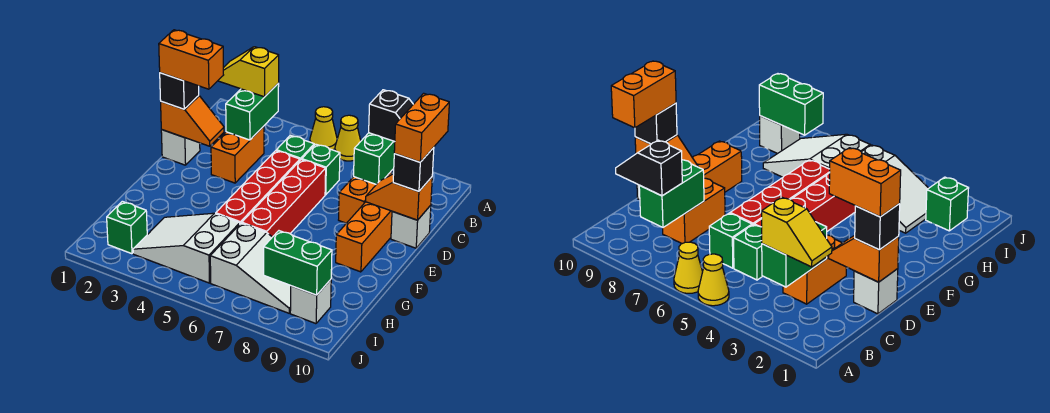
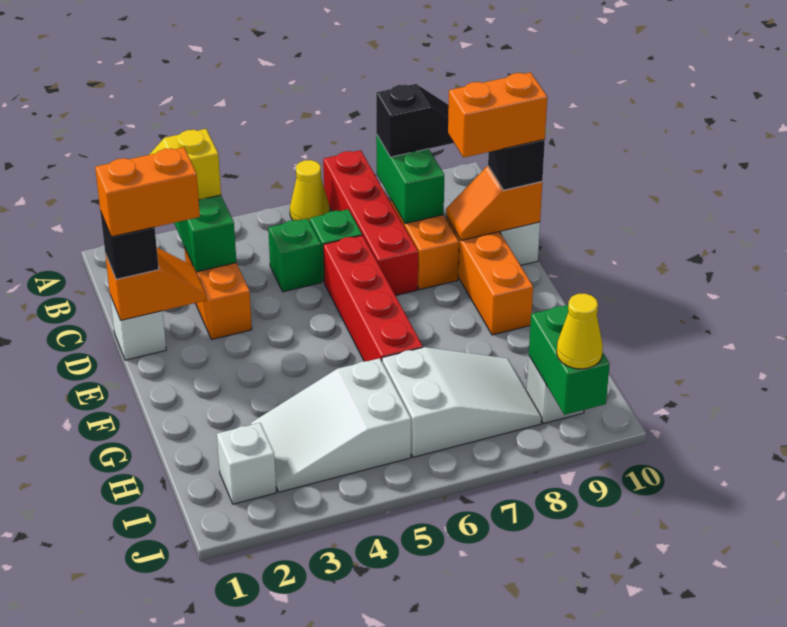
yellow 1x1 cone [310,107,337,150] -> yellow 1x1 cone moved to [557,293,603,369]
orange 1x2 brick [394,93,449,162] -> orange 1x2 brick turned to [448,72,547,158]
red 1x4 brick [216,151,300,224] -> red 1x4 brick moved to [323,150,418,295]
green 1x1 brick [107,201,147,254] -> white 1x1 brick [217,423,276,504]
green 1x2 brick [264,231,332,295] -> green 1x2 brick turned to [529,305,610,415]

